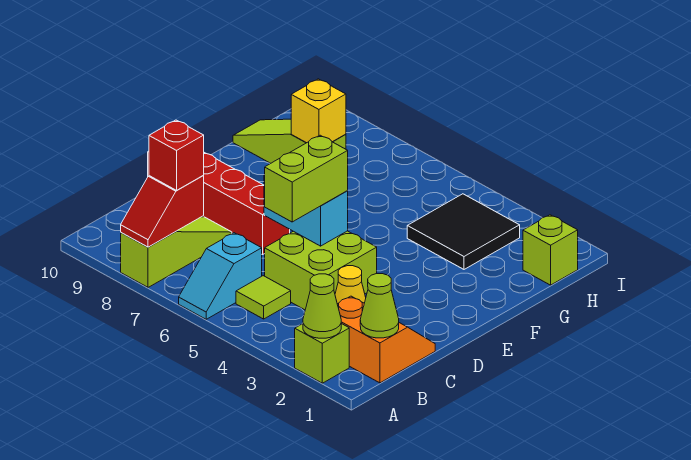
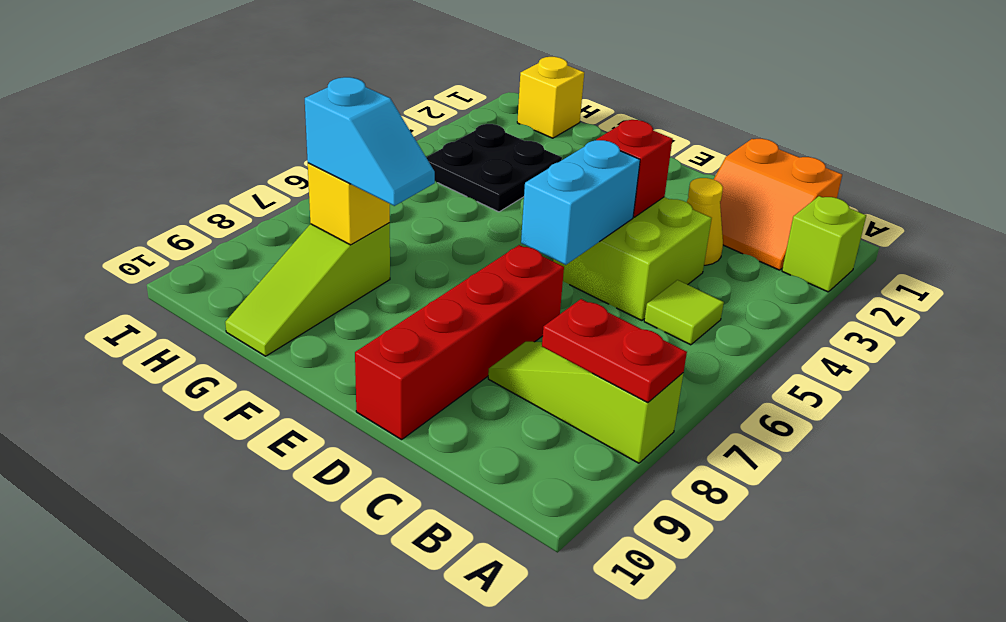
lime 1x1 cone [303,274,341,338] -> none
cyan 1x2 slope [179,233,262,319] -> cyan 1x2 slope moved to [305,77,435,206]
red 1x2 slope [121,176,204,247] -> red 1x2 plate [542,299,687,403]
orange 2x2 slope [337,296,435,383] -> orange 2x2 slope turned to [714,139,842,270]
lime 1x1 cone [360,274,399,338] -> none
red 1x1 brick [149,120,204,190] -> red 1x1 brick moved to [596,120,672,217]
lime 1x2 brick [265,135,348,222] -> none
black 2x2 tile [407,194,520,269] -> black 2x2 plate [426,124,562,212]
lime 1x1 brick [523,215,578,285] -> yellow 1x1 brick [517,57,584,138]

